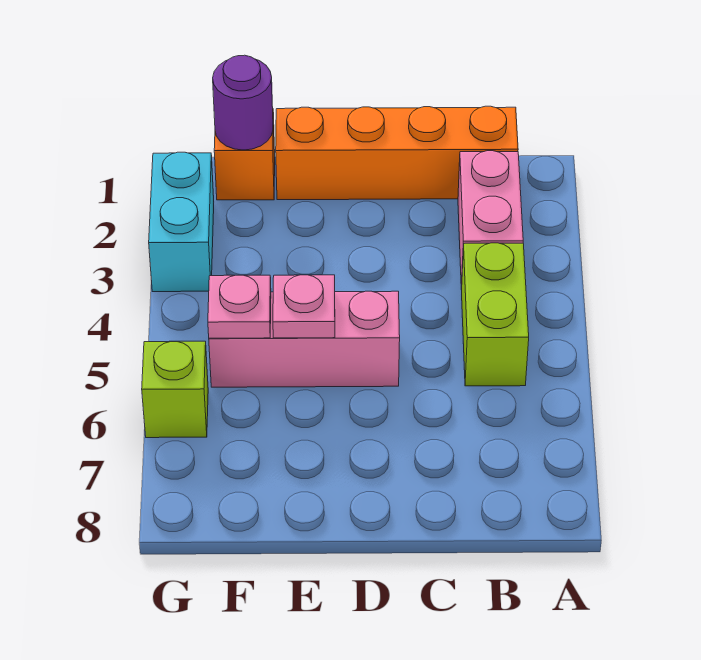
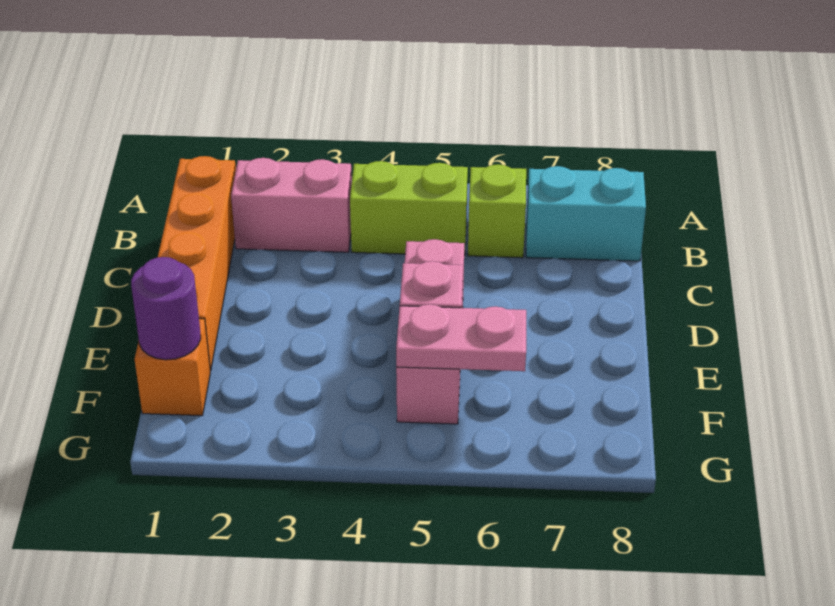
pink 1x1 plate [208,275,271,338] -> pink 1x2 plate [396,304,526,371]
cyan 1x2 brick [149,152,214,292] -> cyan 1x2 brick moved to [526,166,646,261]
lime 1x1 brick [142,341,208,438] -> lime 1x1 brick moved to [468,164,526,258]

